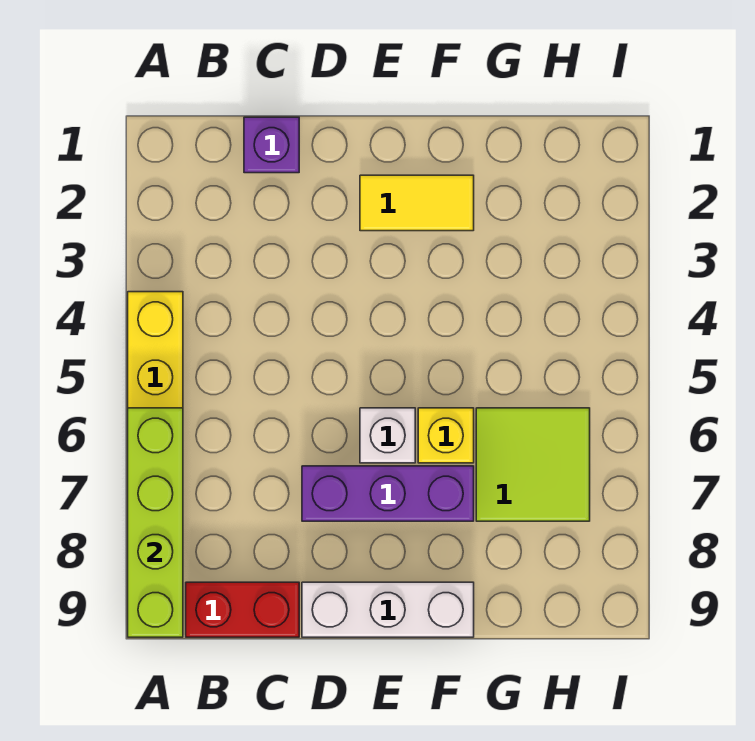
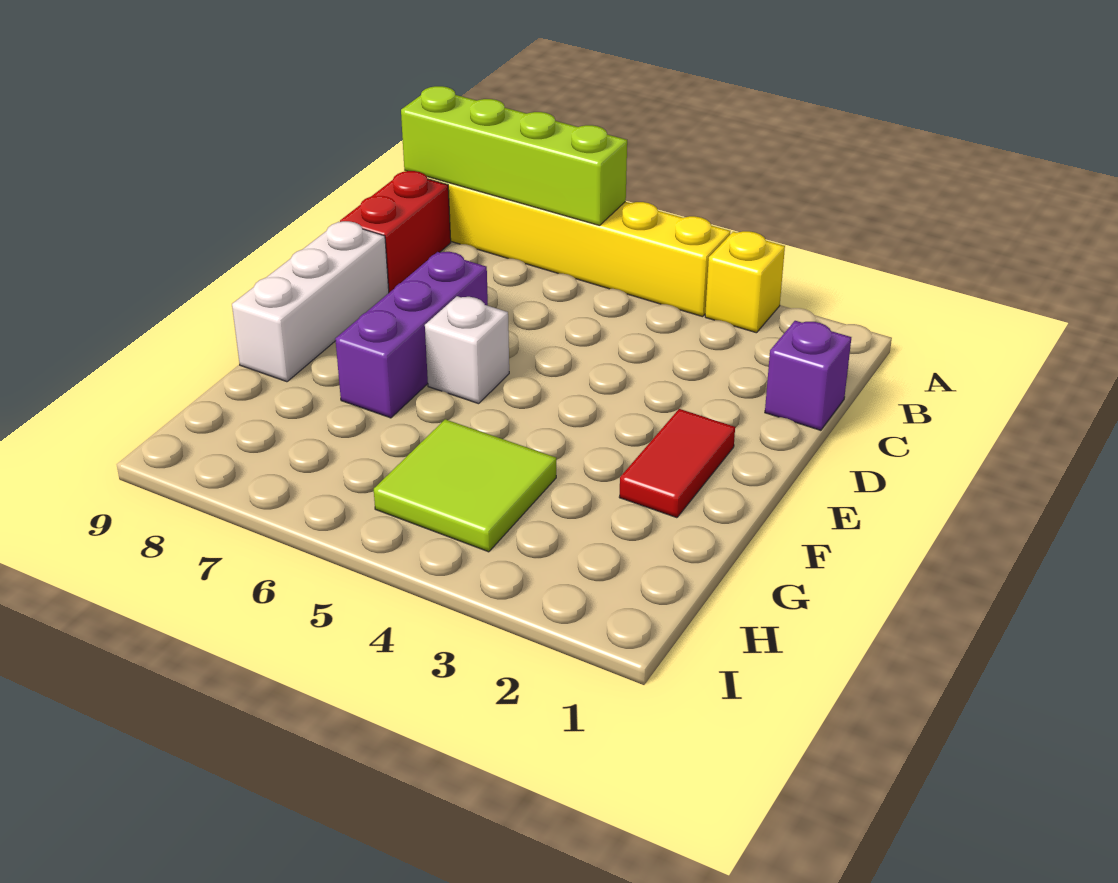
yellow 1x2 tile [360,175,474,231] -> red 1x2 tile [619,409,735,518]
yellow 1x1 brick [418,408,474,463] -> yellow 1x1 brick moved to [705,231,785,333]
lime 2x2 tile [476,408,590,521] -> lime 2x2 tile moved to [374,419,556,552]

